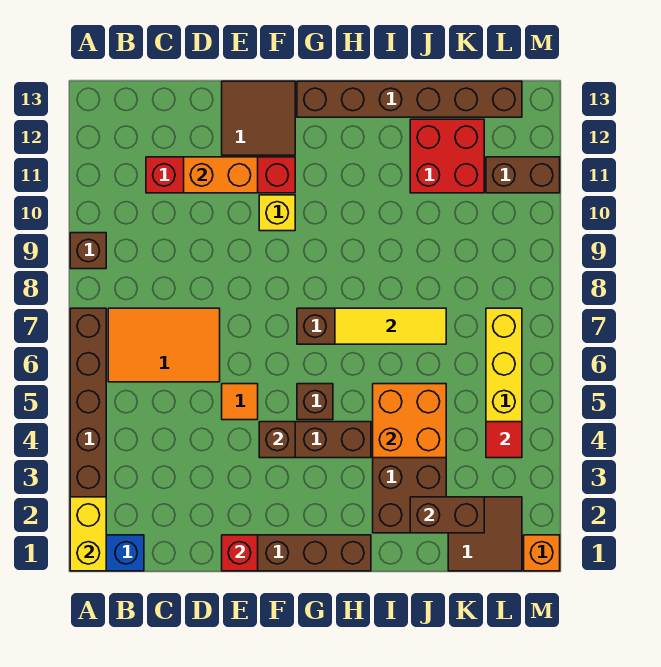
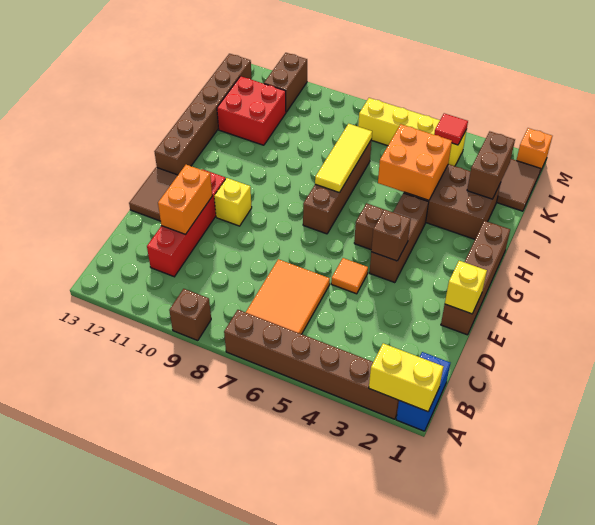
red 1x1 brick [222,535,258,571] -> yellow 1x1 brick [445,261,487,314]

